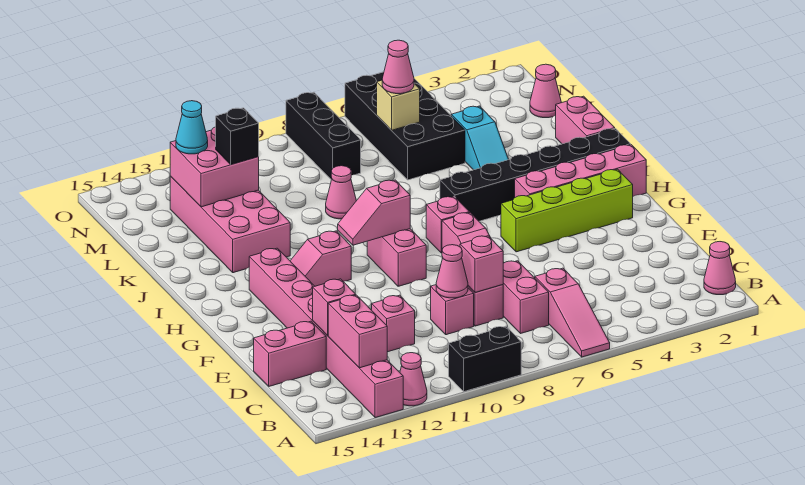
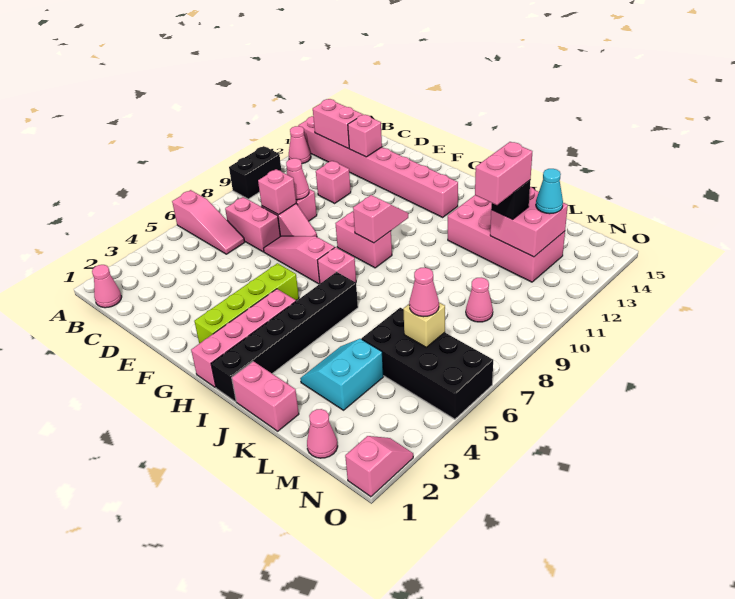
pink 1x3 slope [535,268,610,357] -> pink 1x3 slope turned to [172,190,245,254]
pink 1x2 brick [254,321,326,386] -> pink 1x2 brick moved to [475,142,532,205]
pink 1x2 slope [290,231,351,286] -> pink 1x2 slope moved to [345,436,413,497]
cyan 1x2 slope [451,106,509,170] -> cyan 2x2 slope [300,339,384,410]
pink 1x1 cone [326,166,356,219] -> pink 1x1 cone moved to [466,278,493,322]
black 1x3 brick [286,92,361,180] -> none

